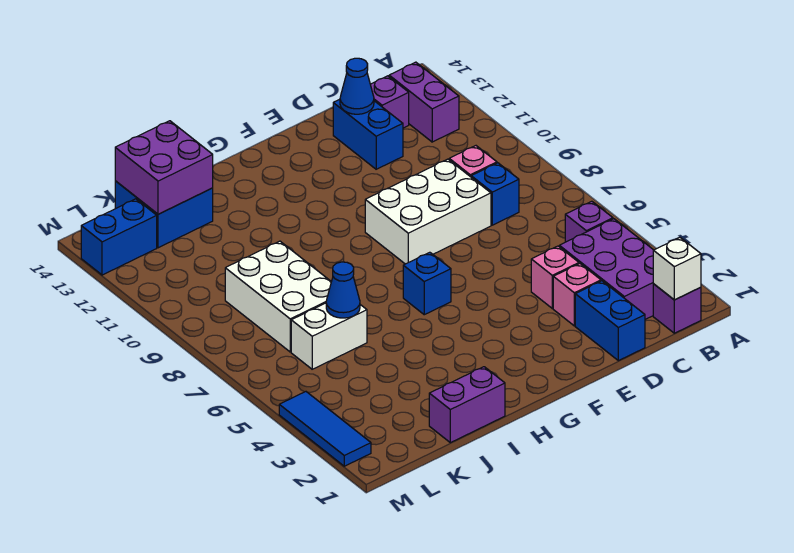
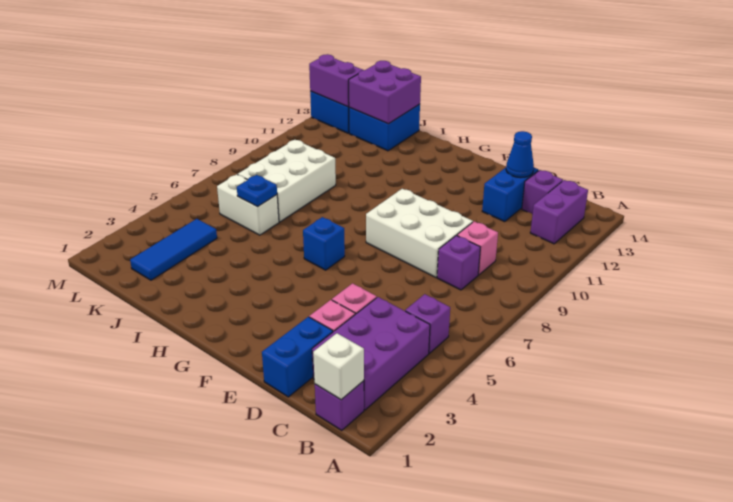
blue 1x1 brick [471,163,519,225] -> purple 1x1 brick [437,235,480,290]
purple 1x2 brick [429,367,505,443] -> purple 1x2 brick moved to [309,54,363,107]
blue 1x1 cone [326,262,360,318] -> blue 1x1 plate [237,175,277,207]
blue 1x3 tile [279,392,371,466] -> blue 1x3 tile moved to [130,219,217,280]

